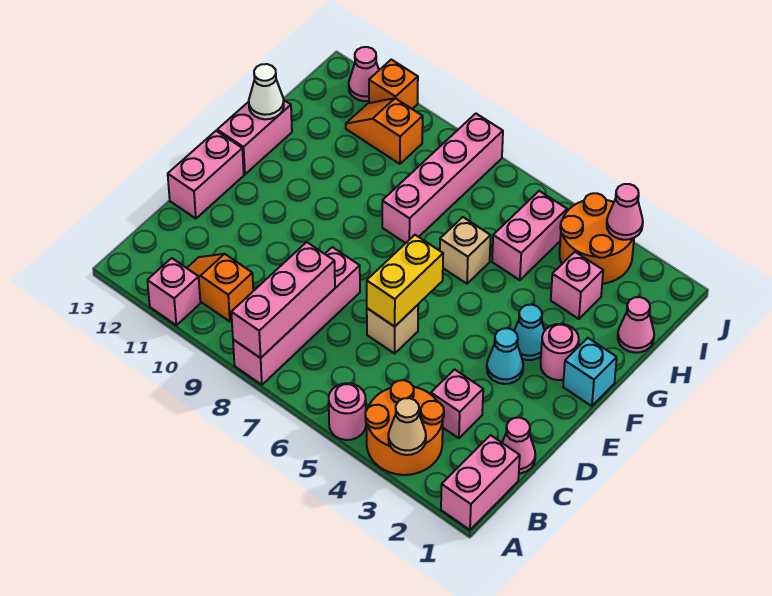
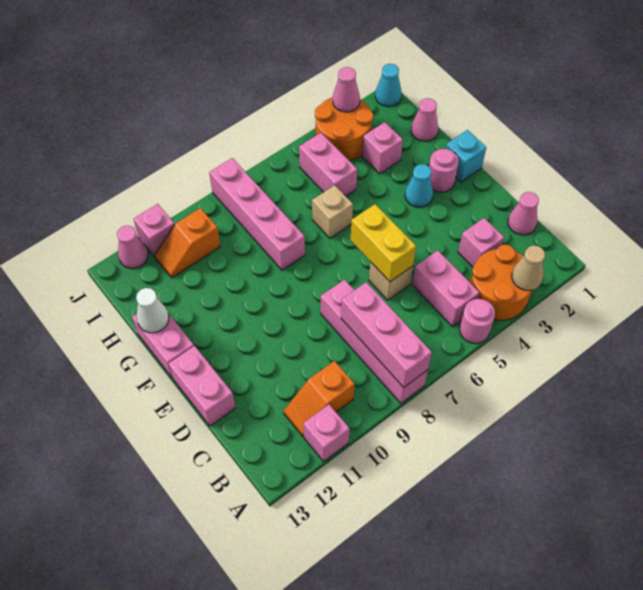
pink 1x2 brick [441,435,520,530] -> pink 1x2 brick moved to [412,250,479,326]
cyan 1x1 cone [487,328,523,384] -> cyan 1x1 cone moved to [375,64,402,107]
orange 1x1 brick [369,60,418,109] -> pink 1x1 brick [133,204,175,257]

